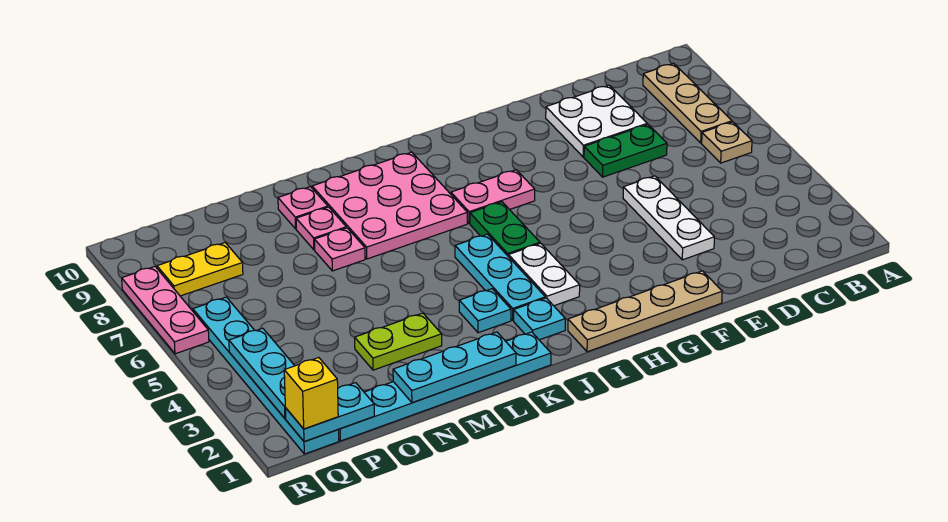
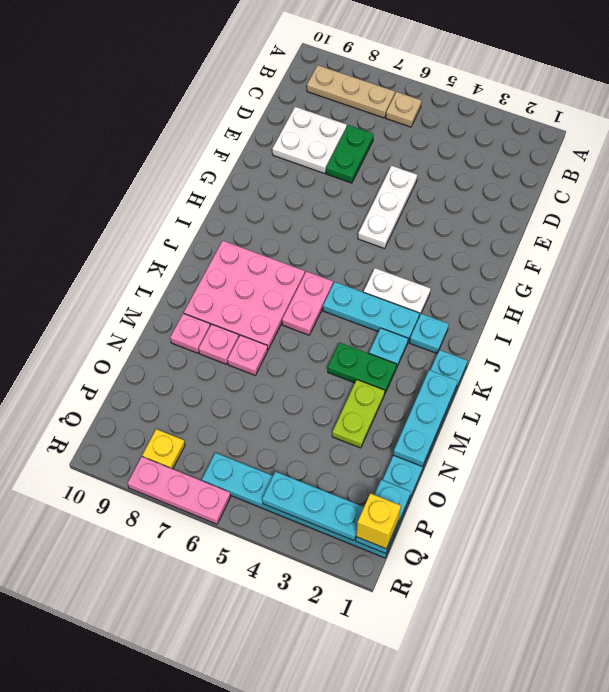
white 1x3 plate [623,176,714,260] -> white 1x3 plate turned to [358,166,417,249]
tan 1x4 plate [568,271,722,352] -> none
pink 1x2 plate [451,170,535,224] -> pink 1x2 plate moved to [282,271,333,335]
green 1x2 plate [470,202,540,257] -> green 1x2 plate moved to [328,343,397,393]
yellow 1x2 plate [157,243,243,296] -> yellow 1x1 plate [142,429,185,469]

